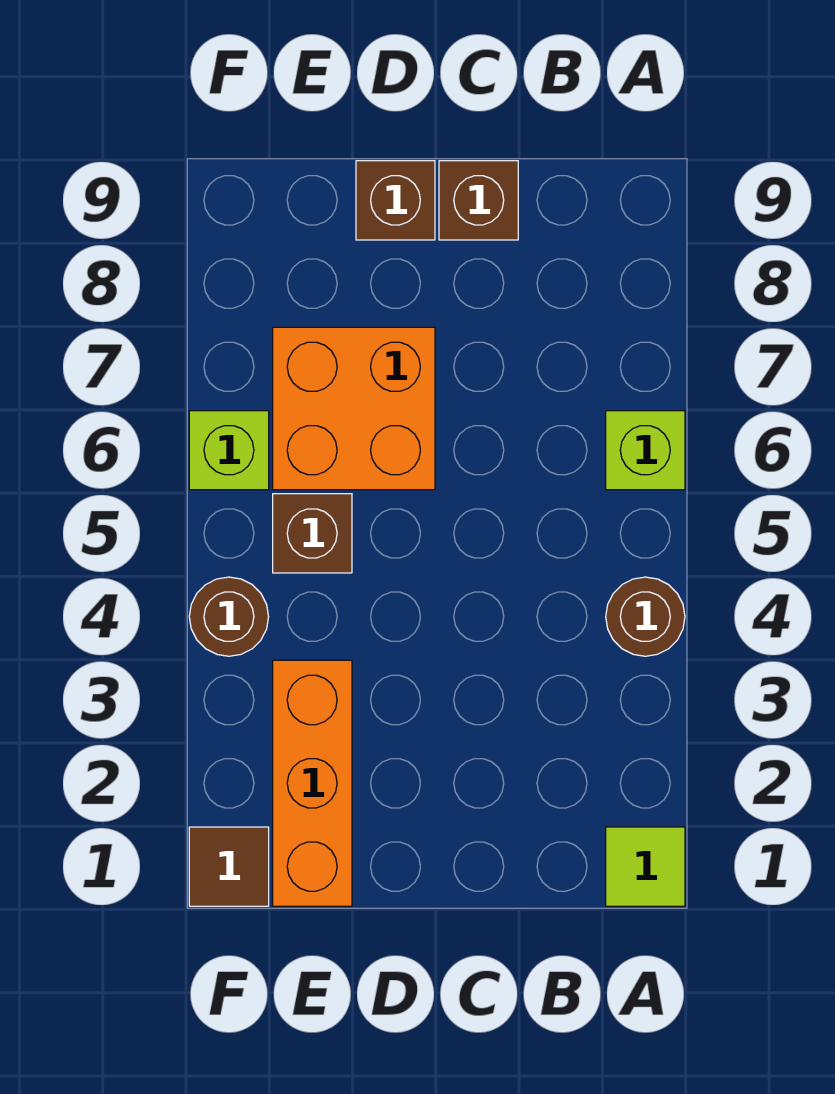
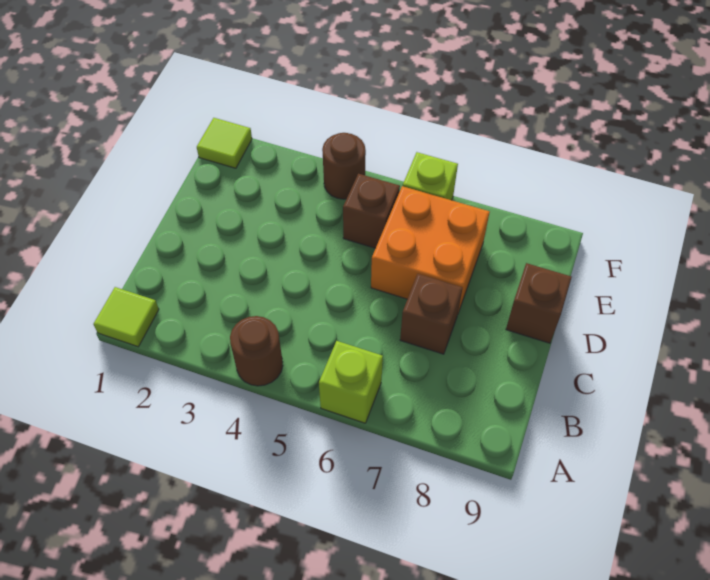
brown 1x1 brick [439,161,518,240] -> brown 1x1 brick moved to [400,274,462,354]
orange 1x3 brick [273,660,352,906] -> none
brown 1x1 tile [189,827,269,906] -> lime 1x1 tile [197,118,252,168]

